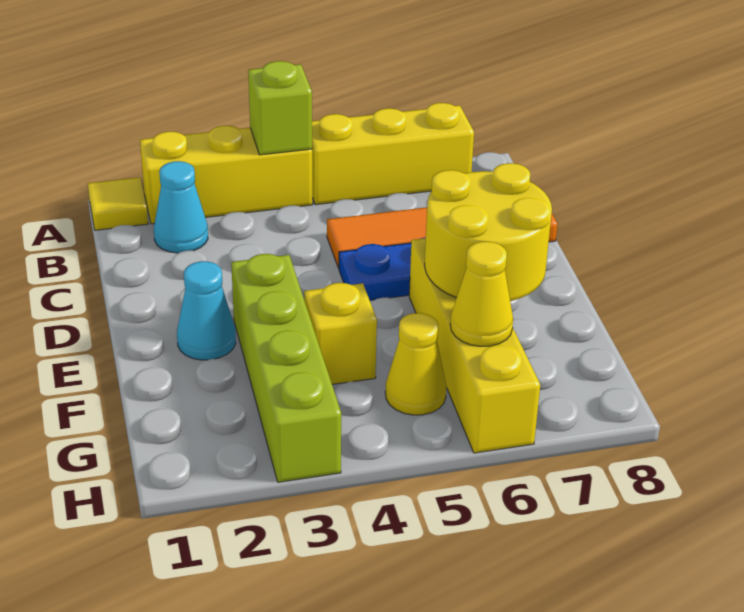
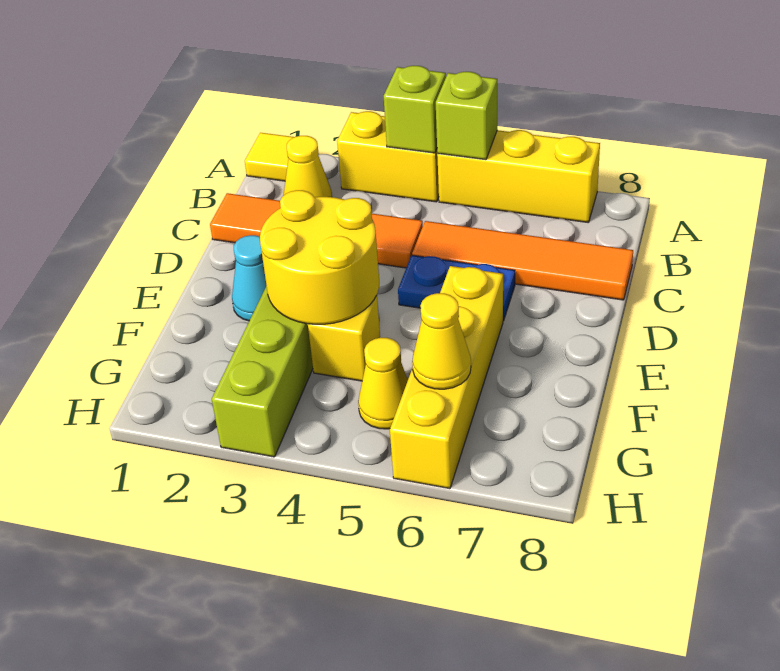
yellow 1x3 brick [140,126,313,224] -> yellow 1x2 brick [337,111,439,202]
none -> lime 1x1 brick [436,72,497,160]
cyan 1x1 cone [154,161,208,253] -> yellow 1x1 cone [283,136,332,197]
none -> orange 1x4 tile [210,193,423,268]
yellow 2x2 round brick [425,163,552,301] -> yellow 2x2 round brick moved to [260,190,379,324]

